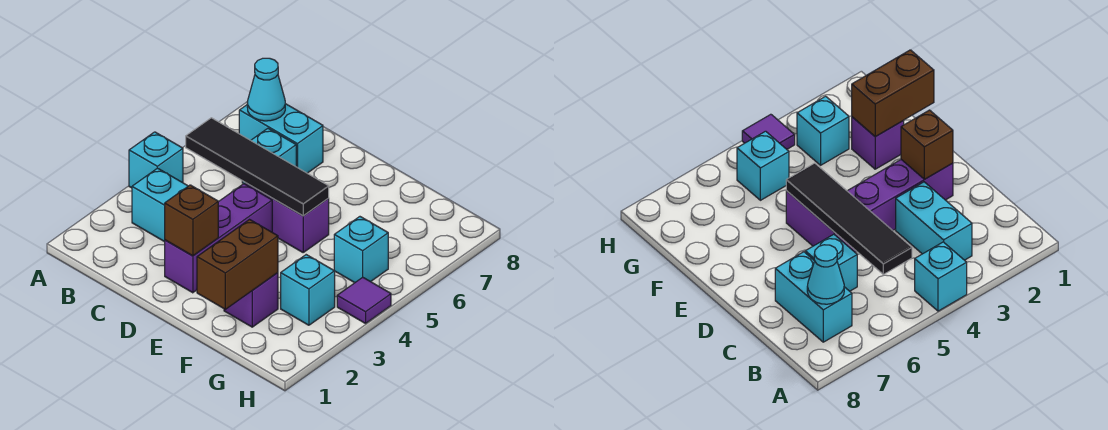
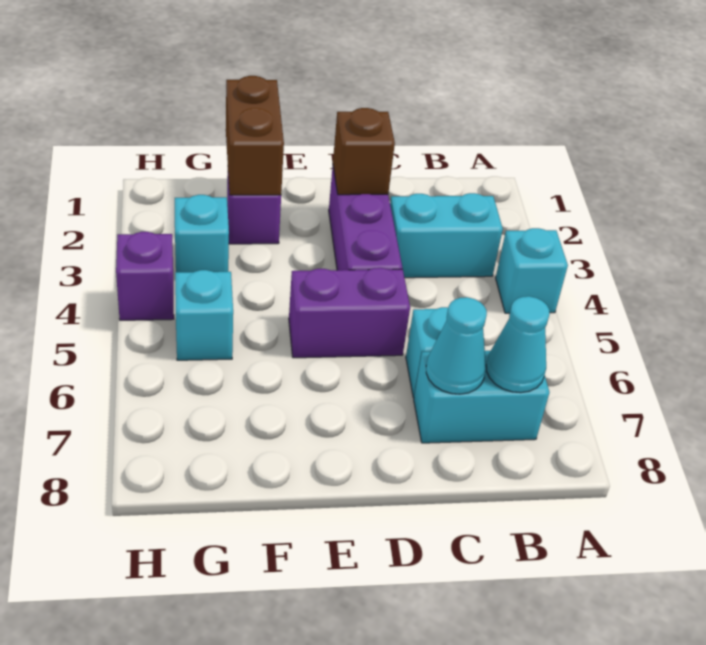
black 1x4 tile [186,118,329,216] -> none
none -> cyan 1x1 cone [426,297,487,394]
purple 1x1 tile [337,277,391,323] -> purple 1x1 brick [116,232,174,320]

